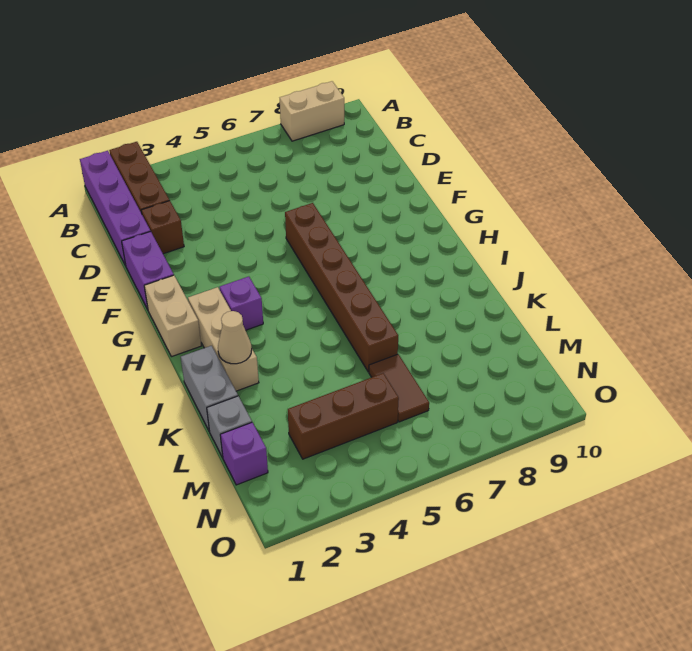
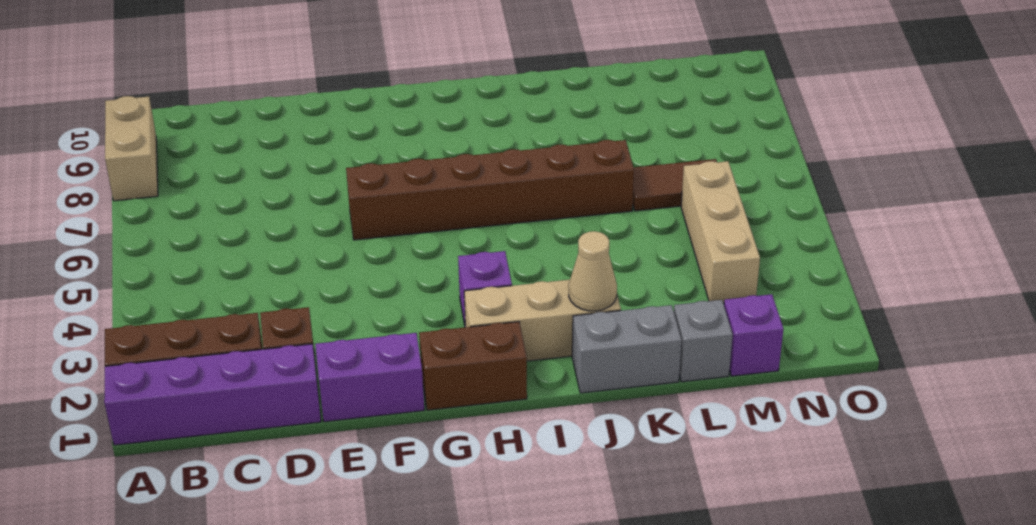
tan 1x2 brick [144,275,201,357] -> brown 1x2 brick [419,322,527,410]
brown 1x3 brick [288,373,399,459] -> tan 1x3 brick [681,161,760,303]

